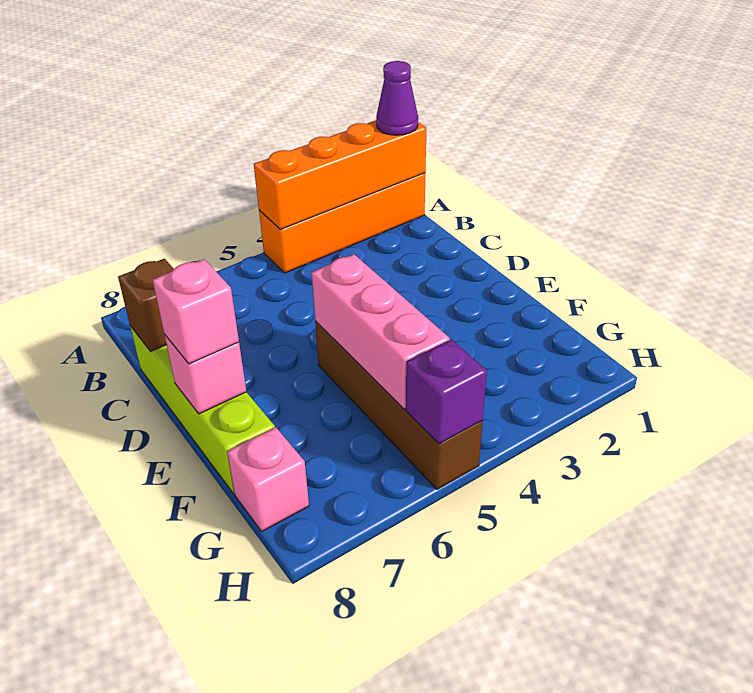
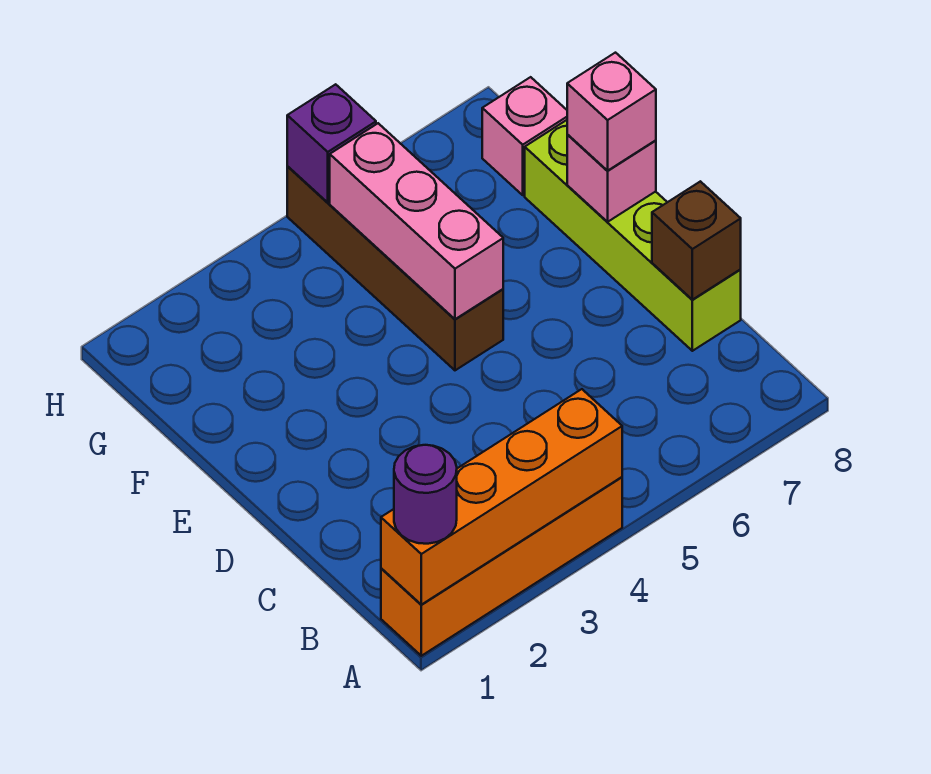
purple 1x1 cone [376,61,418,135] -> purple 1x1 round brick [394,445,457,544]

